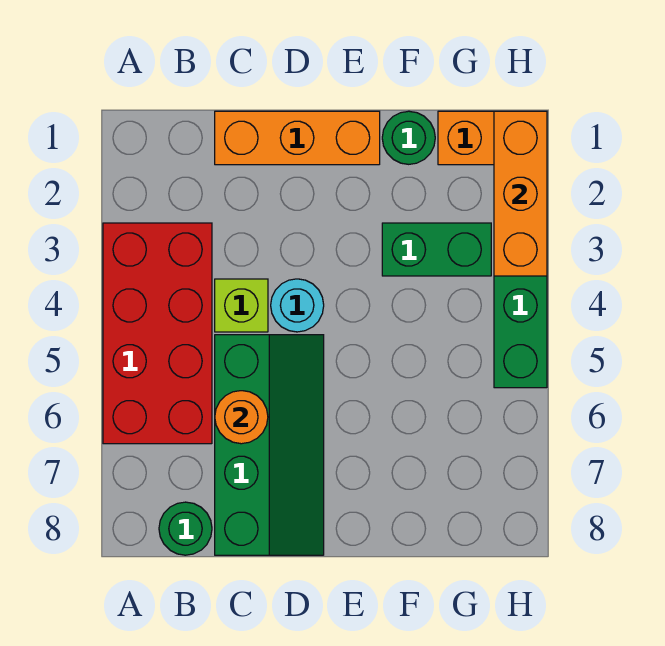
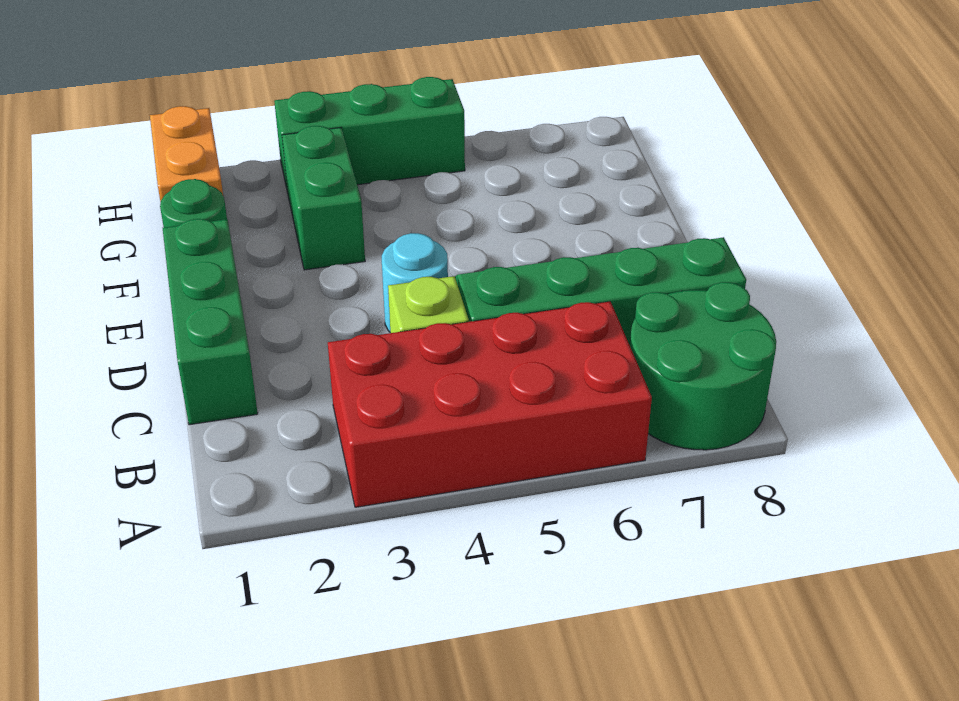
green 1x1 round brick [159,502,212,555] -> green 2x2 round brick [630,282,776,450]
orange 1x3 brick [215,111,380,165] -> green 1x3 brick [163,219,258,425]
orange 1x1 round brick [215,391,268,444] -> none
orange 1x3 brick [494,111,547,276] -> none

